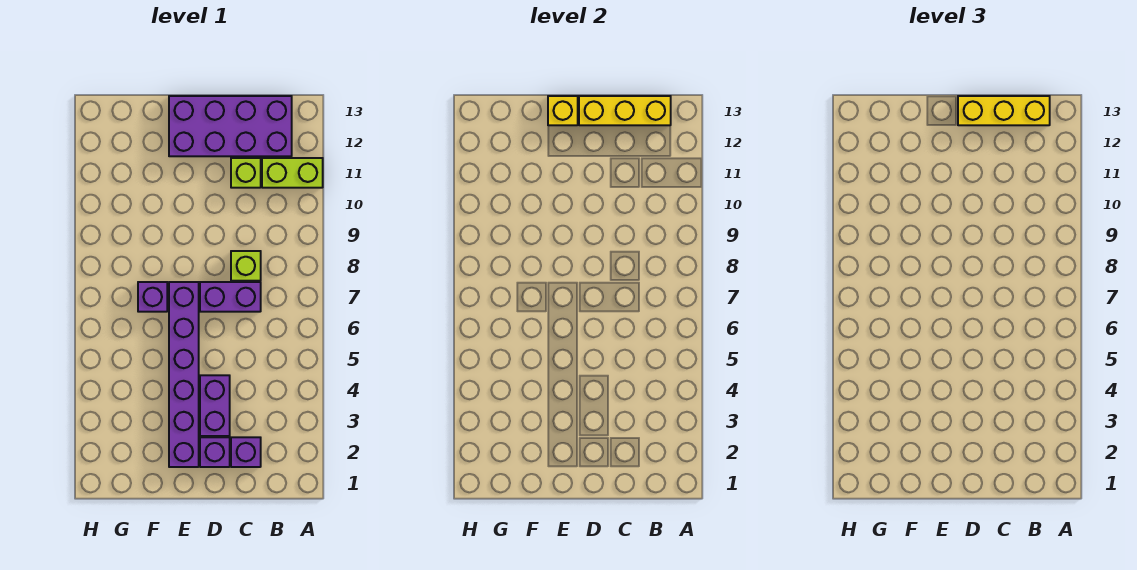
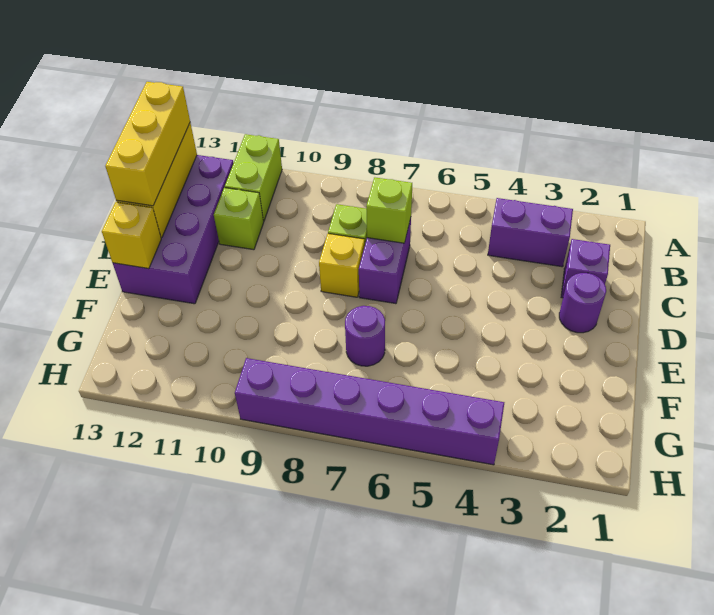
none -> lime 1x1 brick [366,177,412,243]
purple 1x1 brick [200,437,230,467] -> purple 1x1 round brick [559,273,606,333]
purple 1x2 brick [200,375,230,436] -> purple 1x2 brick moved to [488,198,573,267]
none -> yellow 1x1 brick [319,234,365,297]
purple 1x6 brick [169,282,199,467] -> purple 1x6 brick moved to [235,358,504,465]
purple 1x1 brick [138,282,167,312] -> purple 1x1 round brick [345,306,385,366]

